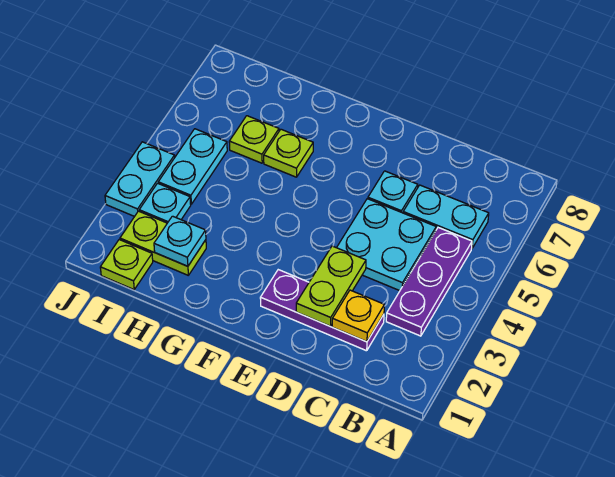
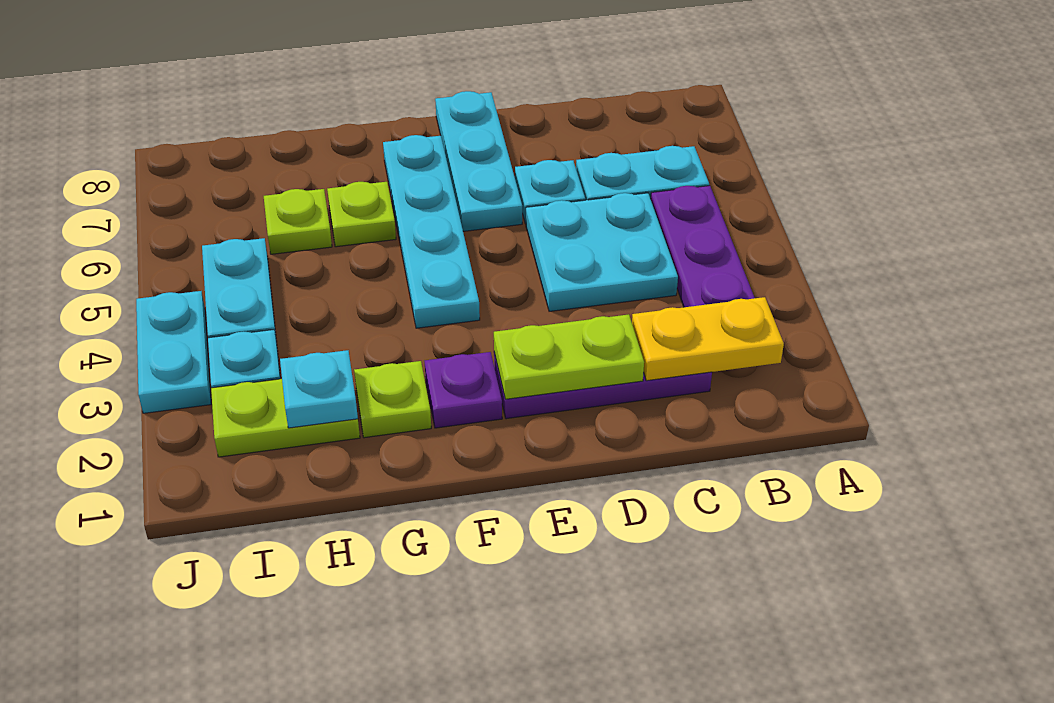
yellow 1x1 plate [332,290,384,342] -> yellow 1x2 plate [632,297,784,381]
lime 1x2 plate [296,246,366,326] -> lime 1x2 plate turned to [494,314,644,399]
none -> cyan 1x3 plate [435,91,522,231]
none -> purple 1x1 plate [425,352,502,428]
none -> cyan 1x4 plate [383,135,480,328]
lime 1x1 plate [100,240,153,289] -> lime 1x1 plate moved to [354,361,431,438]

